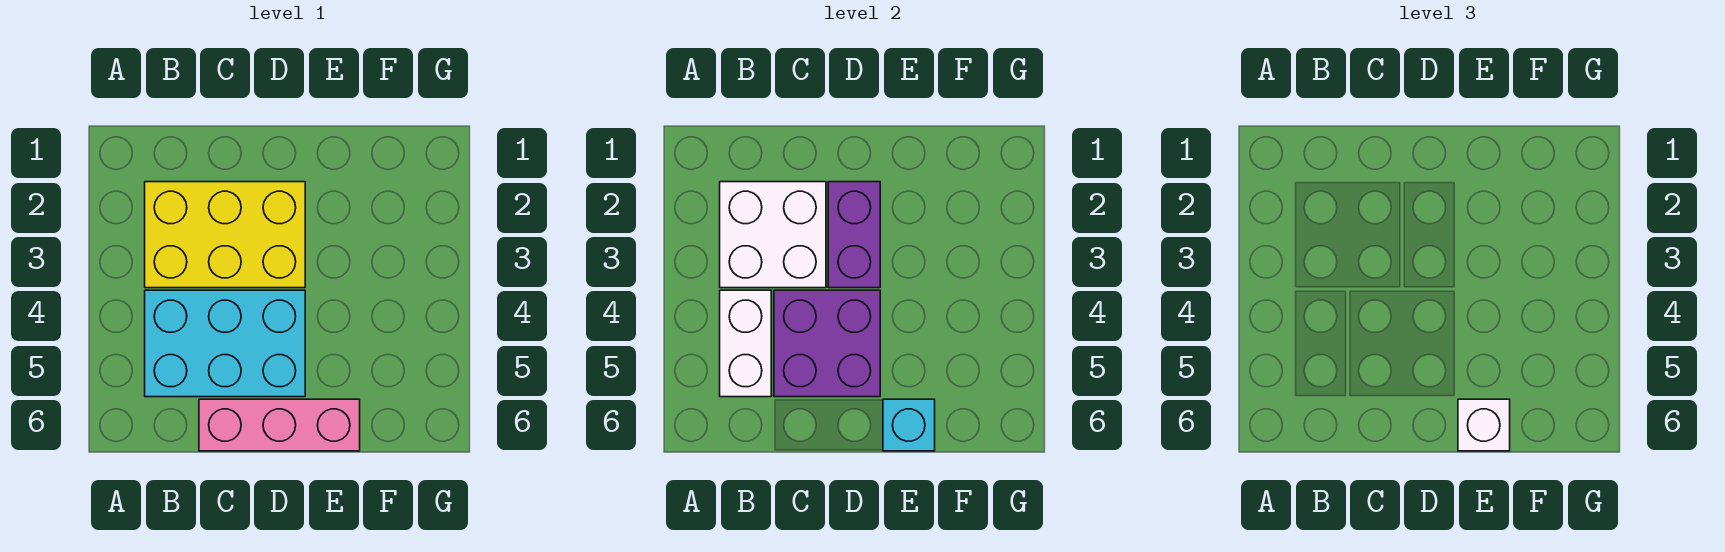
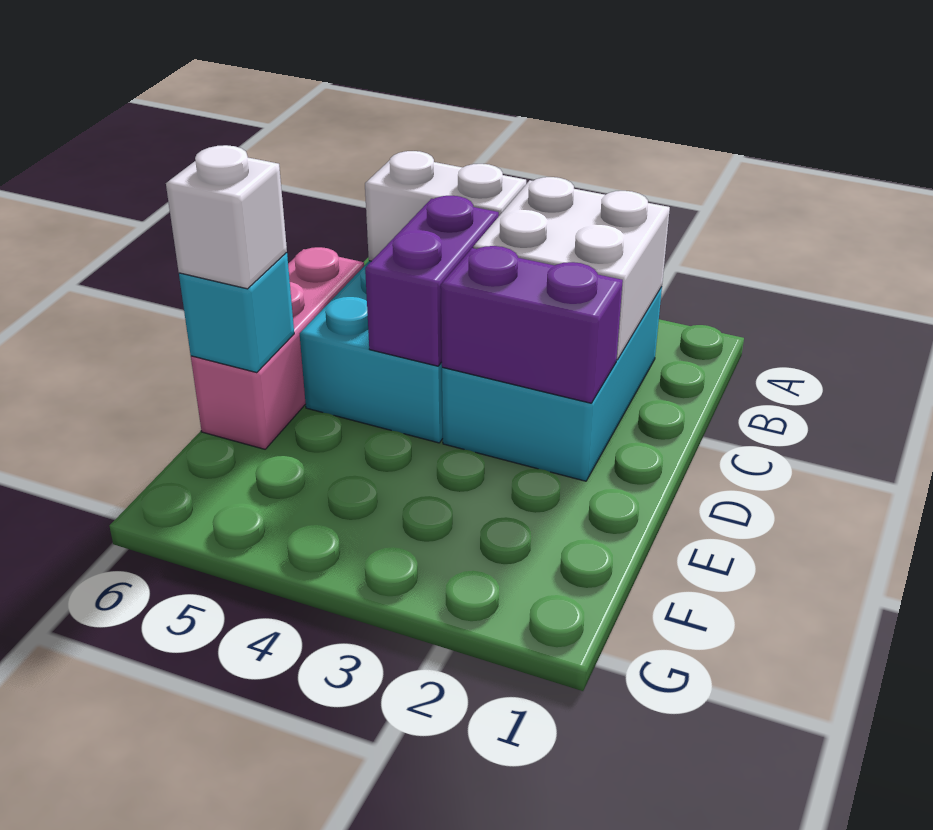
yellow 2x3 brick [145,182,305,288] -> cyan 2x3 brick [442,287,662,481]
purple 2x2 brick [774,290,880,397] -> purple 1x2 brick [365,196,499,366]

